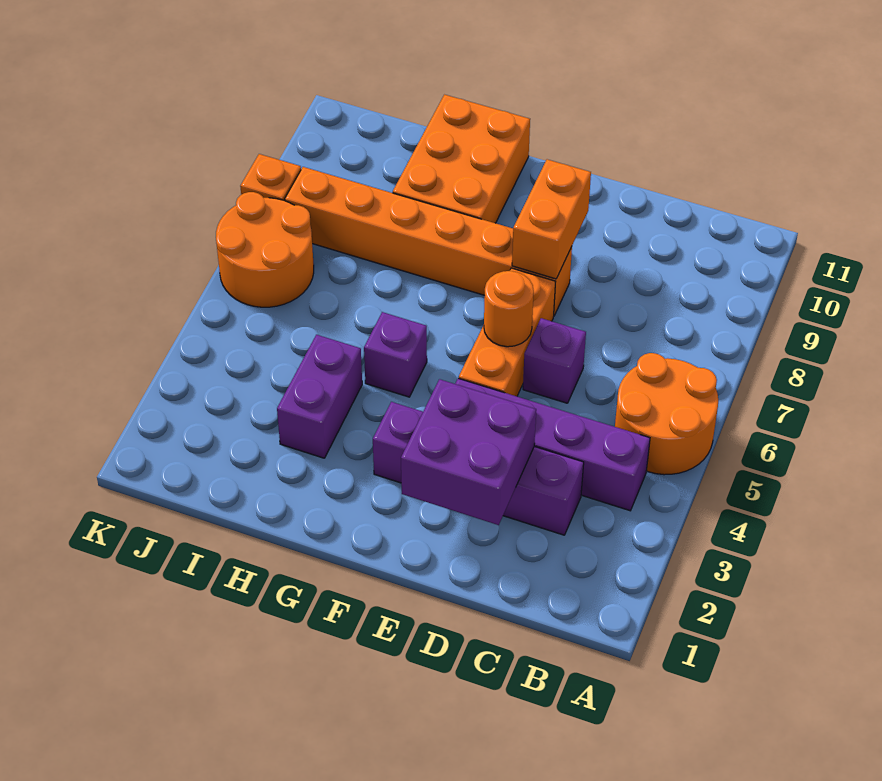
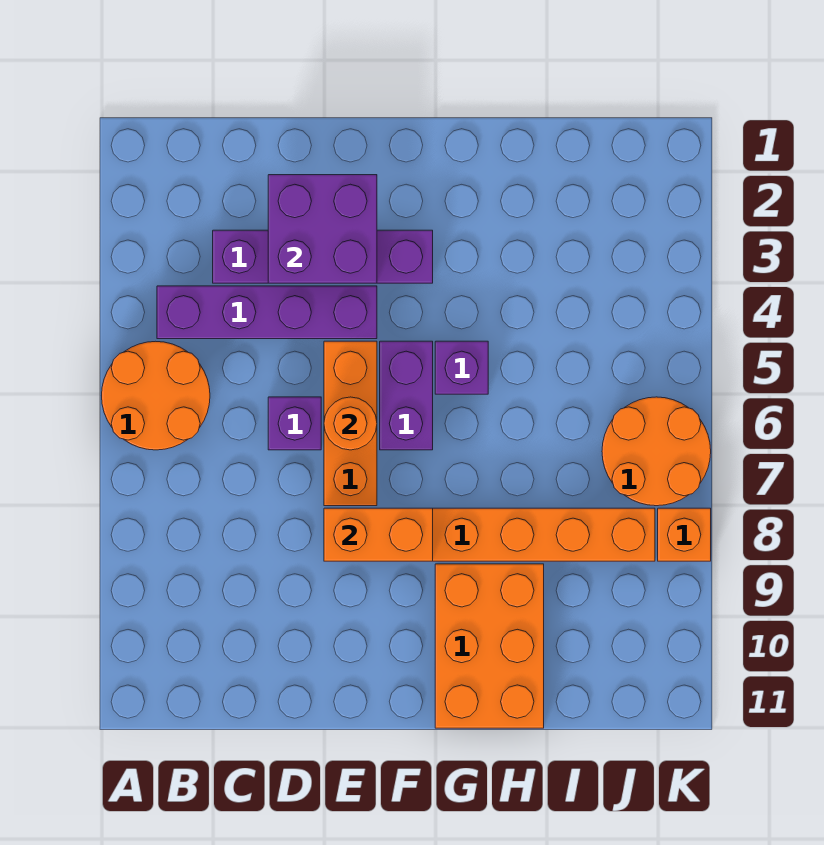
orange 1x2 brick [512,159,591,279] -> orange 1x2 brick turned to [324,508,433,561]
purple 1x2 brick [277,335,362,458] -> purple 1x2 brick moved to [380,341,433,450]

